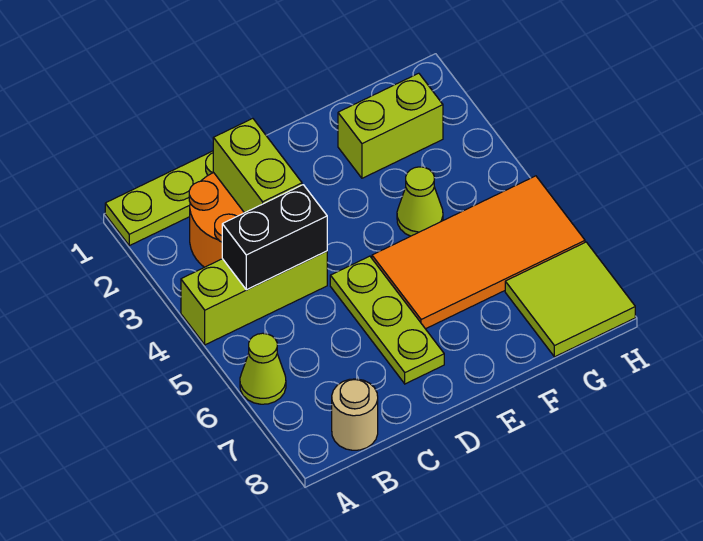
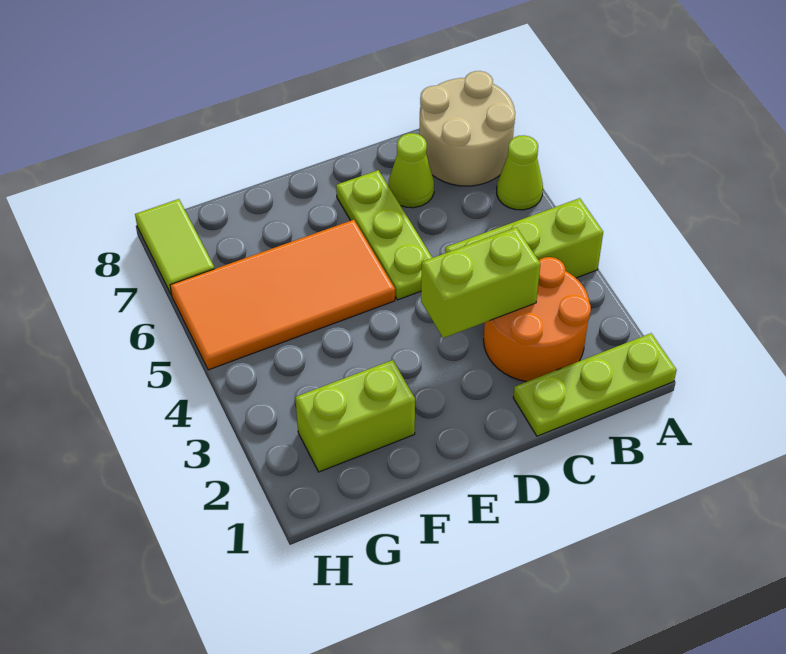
black 1x2 brick [222,185,327,290] -> none
tan 1x1 round brick [332,379,378,450] -> tan 2x2 round brick [419,71,515,186]
lime 1x2 brick [213,118,302,213] -> lime 1x2 brick turned to [421,227,540,338]
lime 1x1 cone [397,167,443,236] -> lime 1x1 cone moved to [388,133,434,208]
lime 2x2 tile [505,242,635,357] -> lime 1x2 tile [135,199,215,295]

